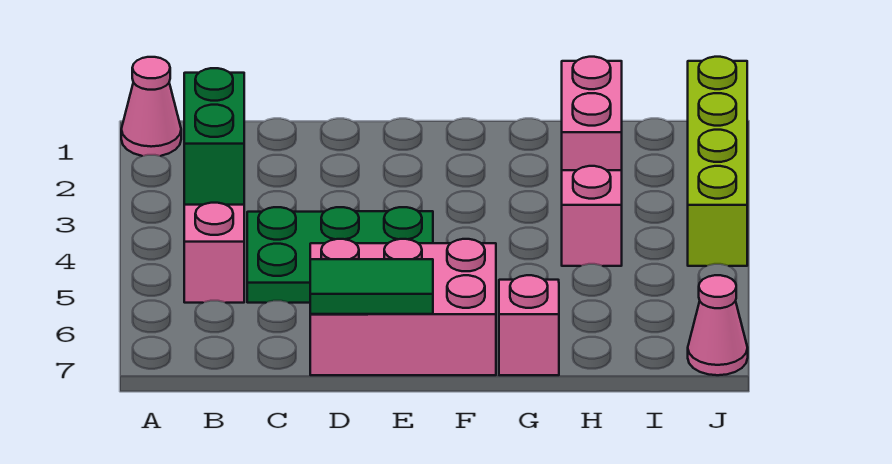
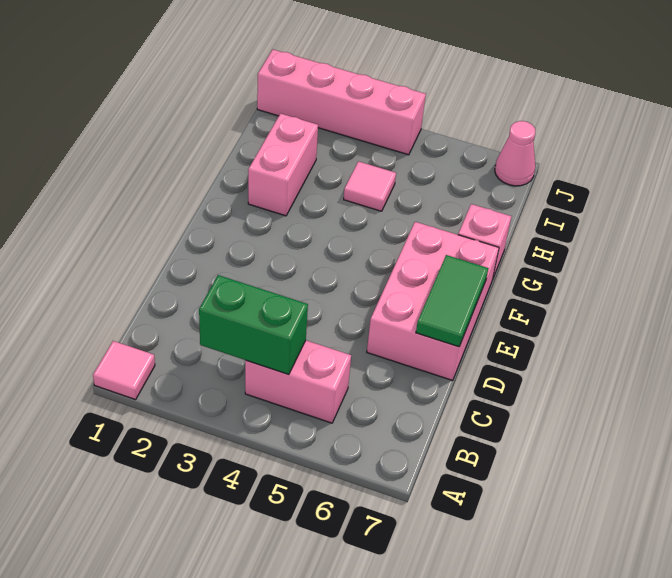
pink 1x1 cone [121,57,181,156] -> pink 1x1 tile [93,341,155,400]
green 2x3 plate [247,207,433,303] -> none
pink 1x2 brick [562,57,622,170] -> pink 1x2 brick turned to [248,113,318,216]
pink 1x1 brick [562,166,622,266] -> pink 1x1 tile [344,161,396,211]
lime 1x4 brick [688,57,747,266] -> pink 1x4 brick [257,50,426,155]

